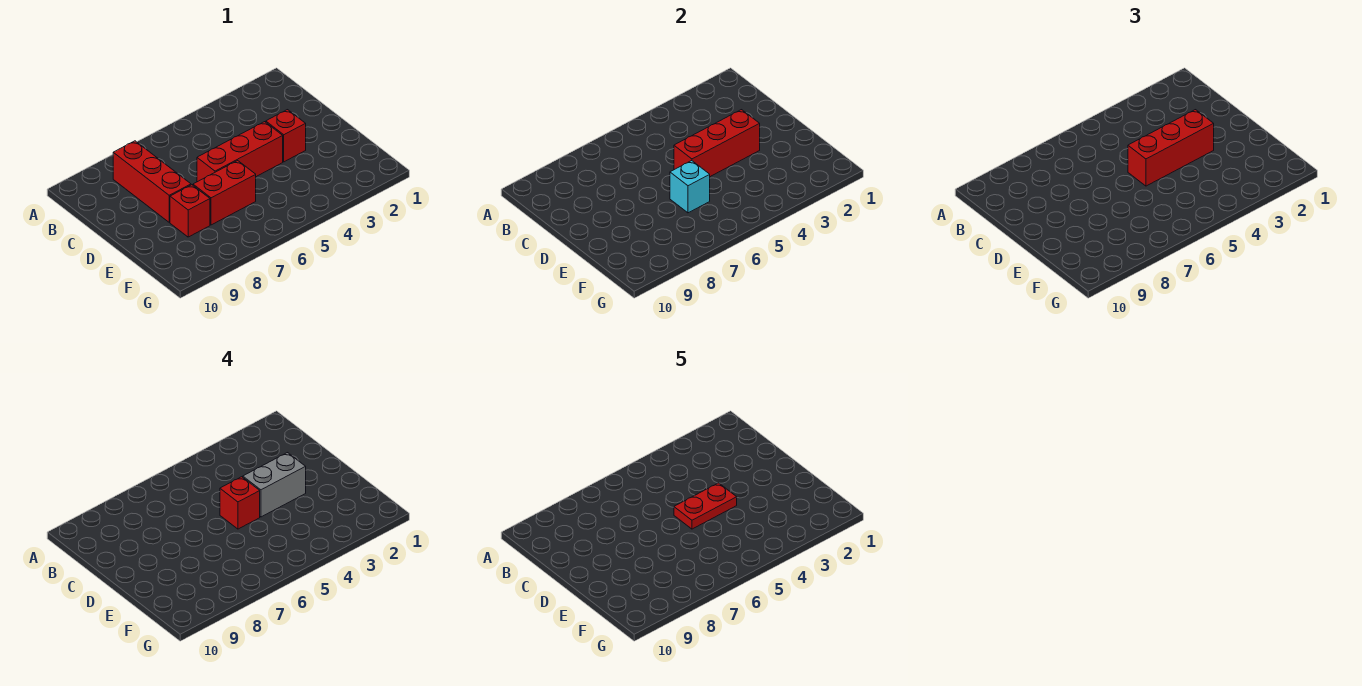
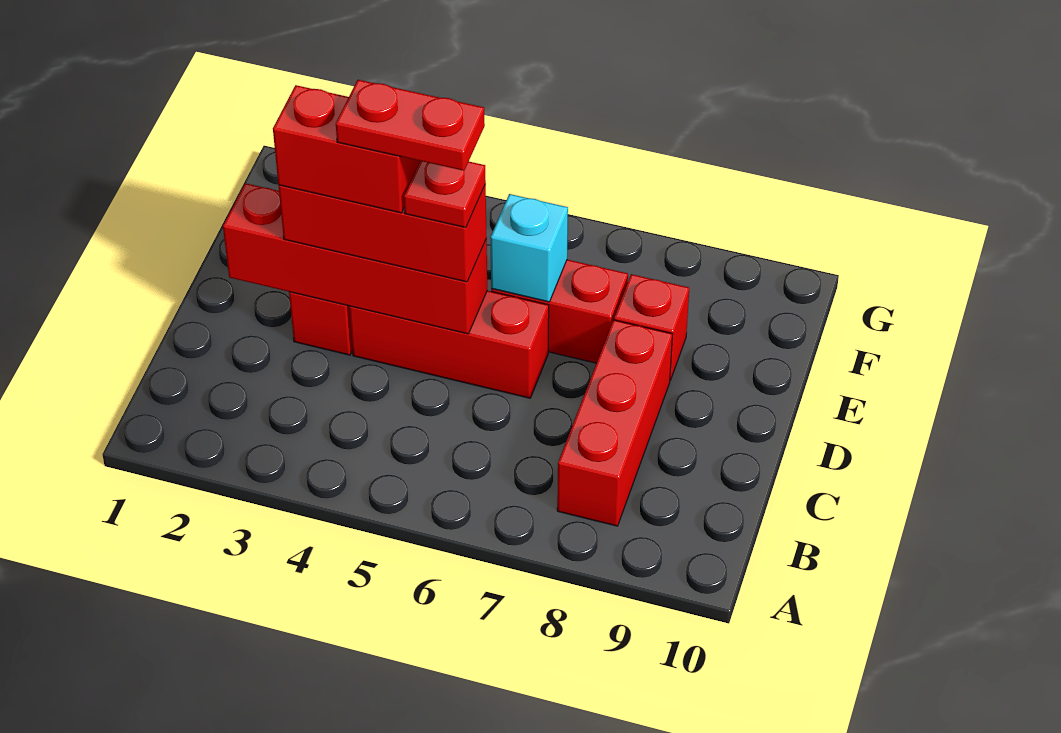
red 1x3 brick [674,110,760,177] -> red 1x4 brick [223,183,487,334]
grey 1x2 brick [243,453,306,517] -> red 1x2 brick [273,85,420,213]
red 1x1 brick [220,477,260,529] -> red 1x1 plate [404,161,486,228]

